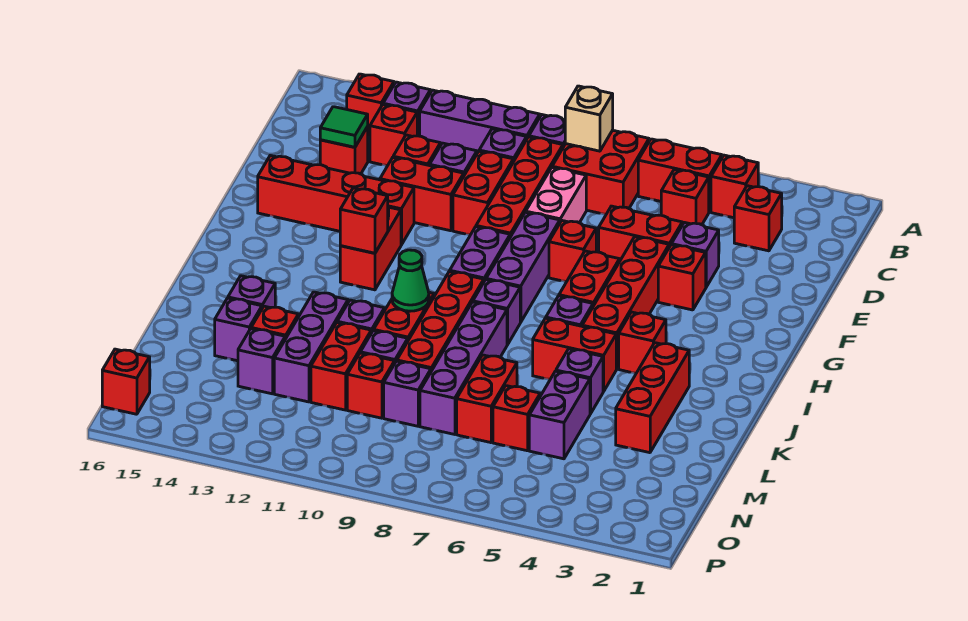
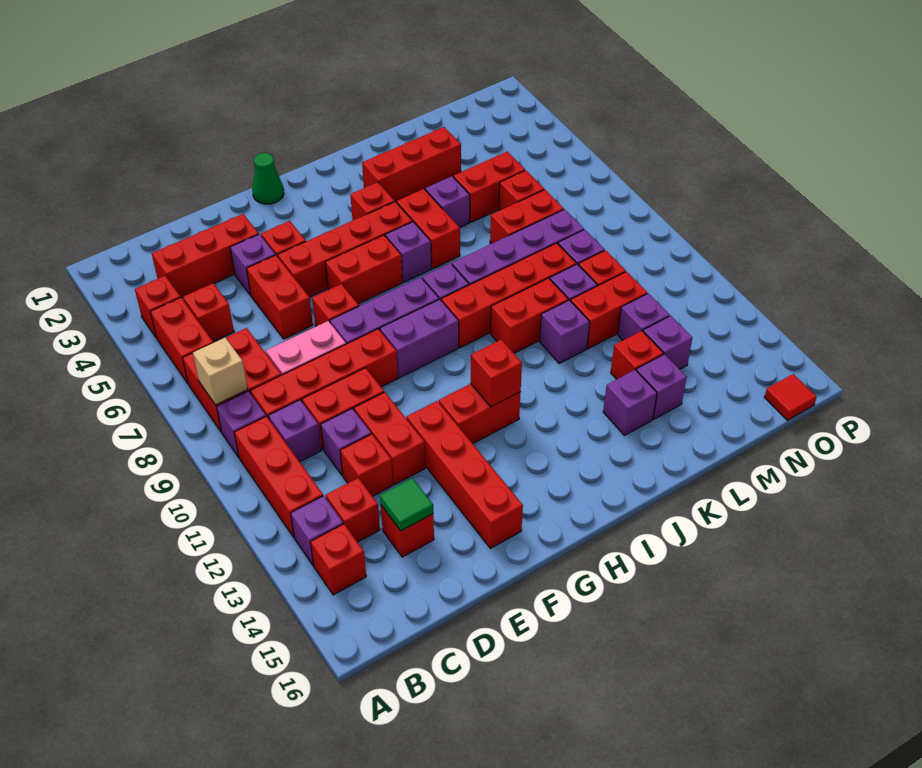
purple 1x3 brick [420,90,540,153] -> red 1x3 brick [234,416,323,537]
red 1x1 brick [734,186,782,251] -> red 1x3 brick [152,214,259,298]
green 1x1 cone [392,250,429,311] -> green 1x1 cone moved to [252,153,284,204]
purple 1x3 brick [274,292,348,402] -> purple 1x1 brick [618,293,670,340]
purple 1x2 brick [529,371,590,459] -> red 1x2 brick [454,152,525,222]
red 1x1 brick [102,349,150,414] -> red 1x1 tile [764,374,817,420]

